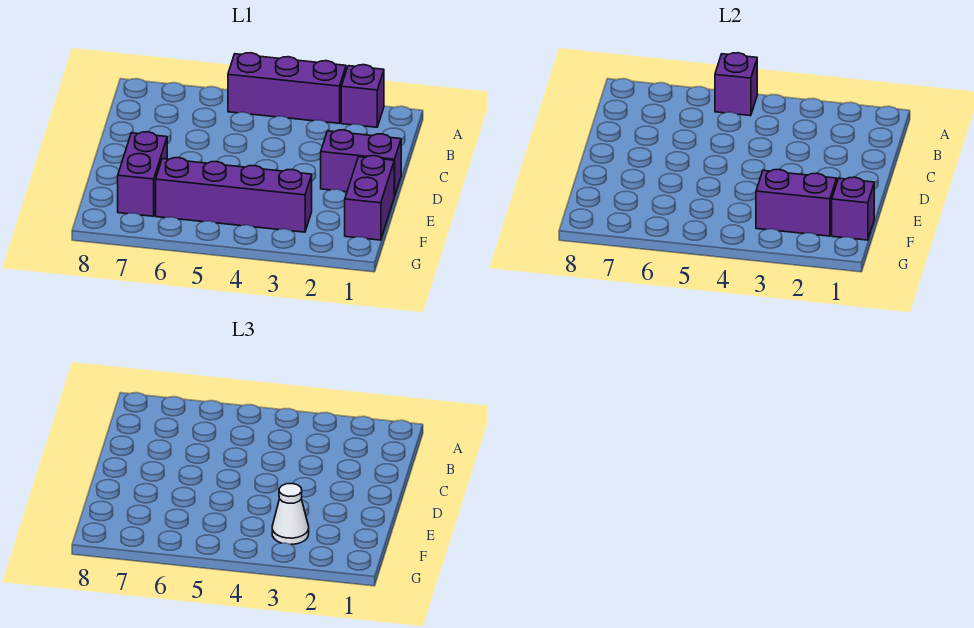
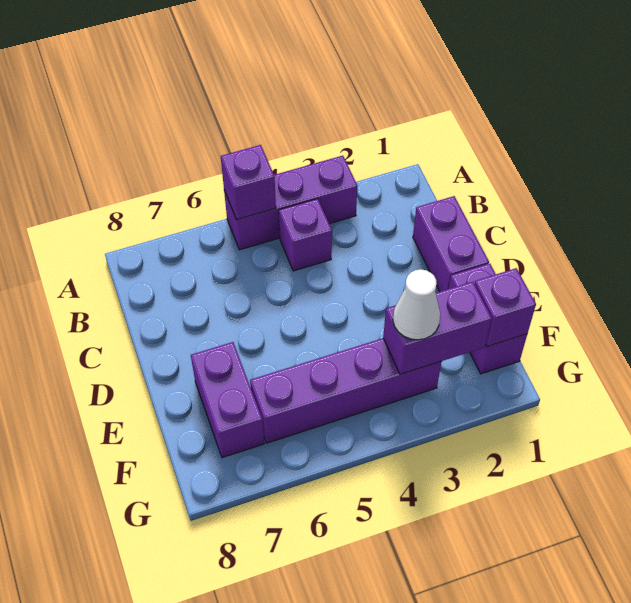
purple 1x1 brick [341,65,384,127] -> purple 1x1 brick moved to [279,199,332,271]
purple 1x2 brick [321,130,401,196] -> purple 1x2 brick turned to [413,196,489,291]

